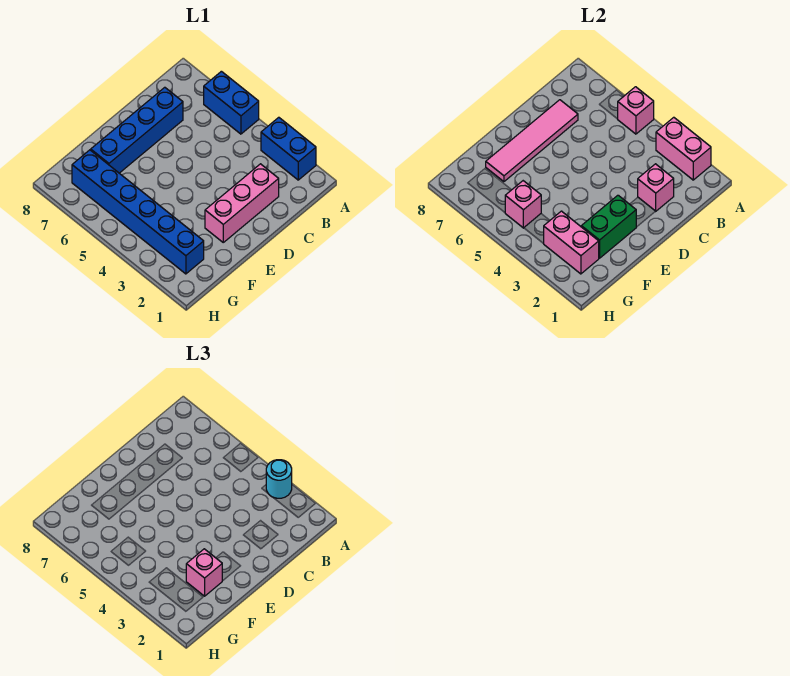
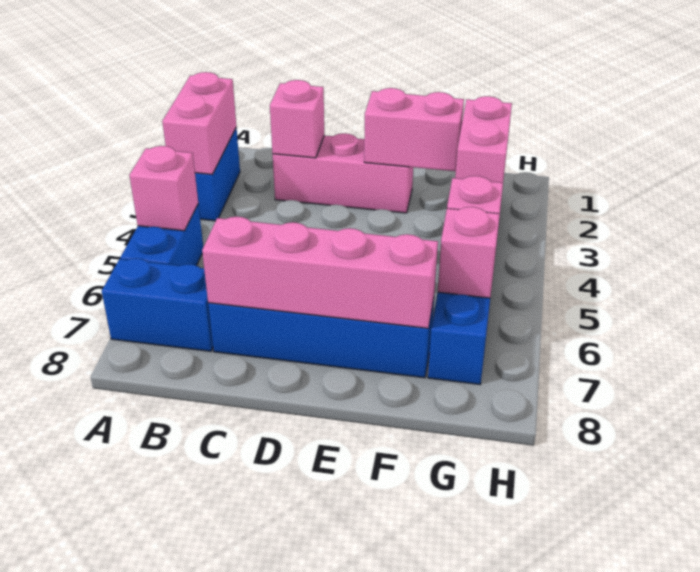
cyan 1x1 round brick [266,460,292,498] -> none
none -> blue 1x2 brick [102,258,213,351]
pink 1x4 tile [486,100,578,182] -> pink 1x4 brick [202,217,438,328]
green 1x2 brick [581,195,636,258] -> pink 1x2 brick [364,88,464,171]
pink 1x1 brick [186,549,222,596] -> pink 1x1 brick moved to [438,207,500,298]

